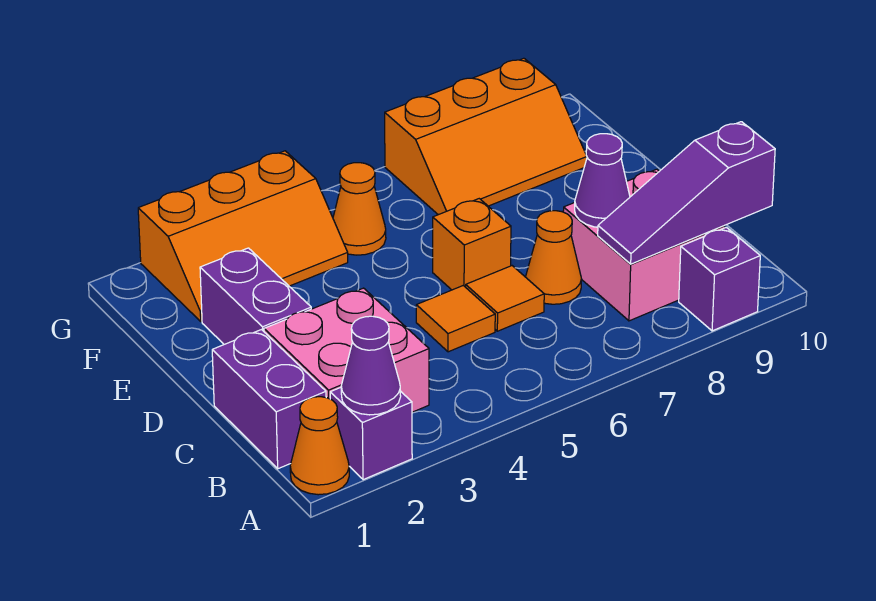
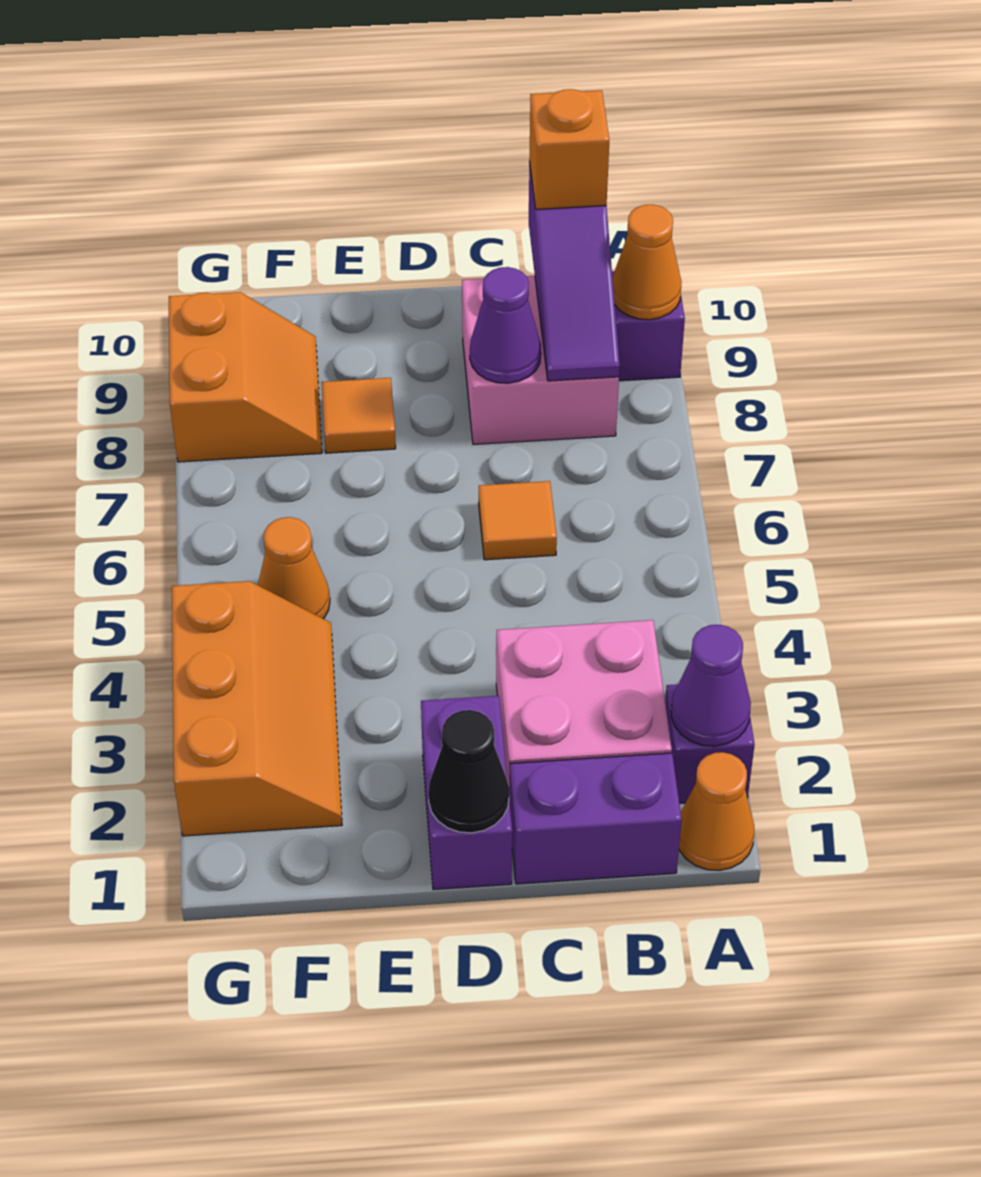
orange 1x1 tile [416,286,495,352] -> orange 1x1 tile moved to [321,378,396,453]
orange 1x1 cone [526,211,581,304] -> orange 1x1 cone moved to [612,205,681,320]
none -> black 1x1 cone [428,710,509,833]
purple 1x2 brick [200,248,311,344] -> purple 1x2 brick turned to [421,696,512,890]
orange 1x1 brick [433,199,511,290] -> orange 1x1 brick moved to [529,89,609,209]
orange 2x3 slope [385,58,587,215] -> orange 2x2 slope [169,292,322,462]

